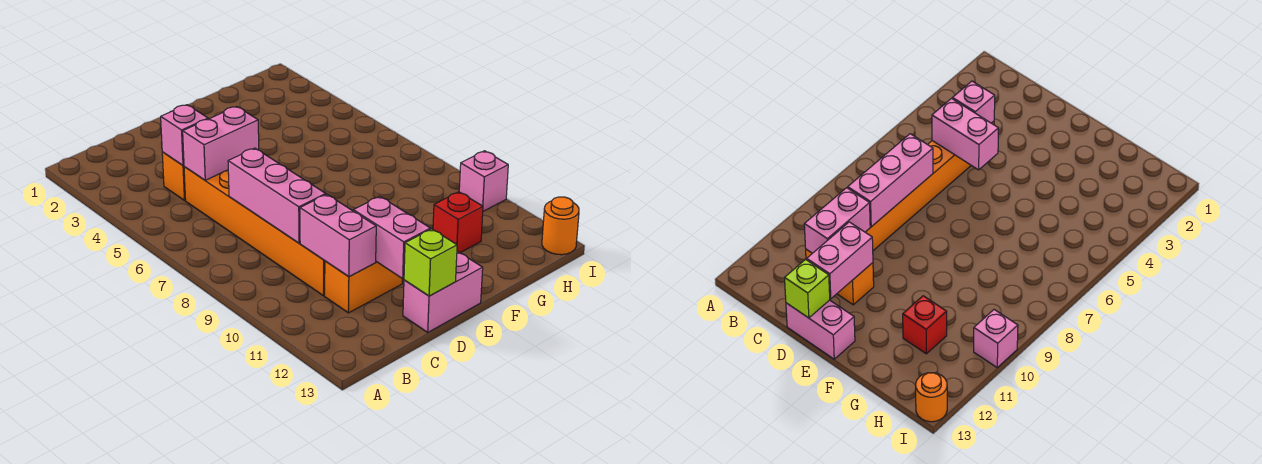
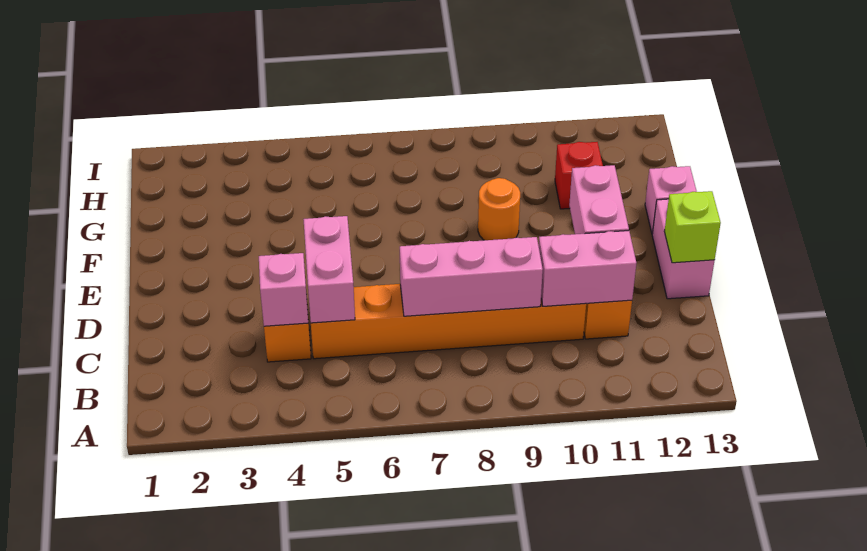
pink 1x2 brick [353,196,430,279] -> pink 1x2 brick turned to [569,165,629,234]
pink 1x1 brick [459,151,508,211] -> pink 1x1 brick moved to [645,166,697,234]
orange 1x1 round brick [542,197,579,255] -> orange 1x1 round brick moved to [478,178,520,240]

